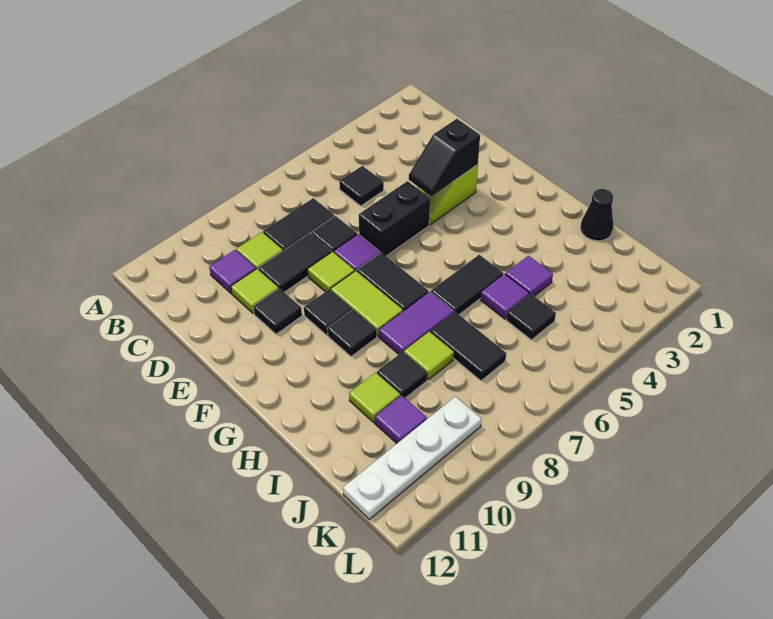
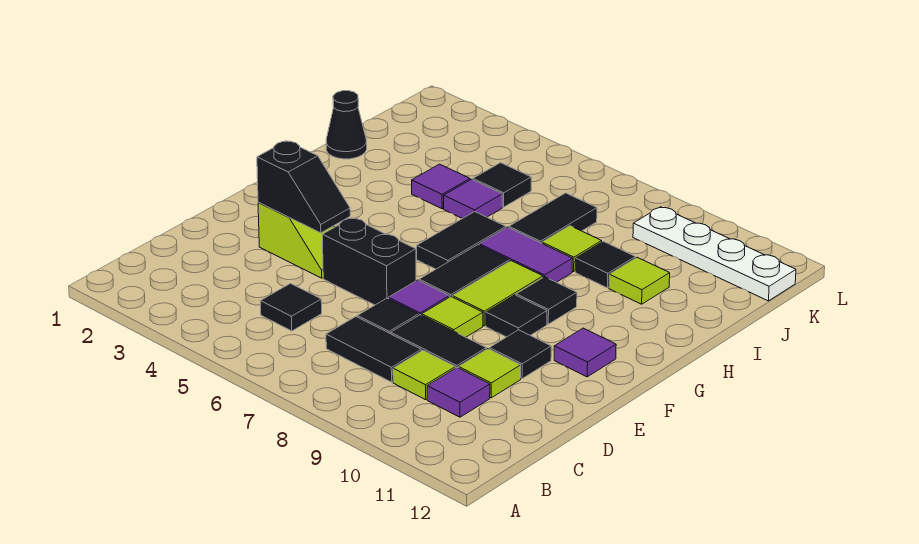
black 1x2 tile [431,255,503,314] -> black 1x2 tile turned to [417,212,506,269]
purple 1x1 tile [375,395,427,443] -> purple 1x1 tile moved to [554,328,616,377]

